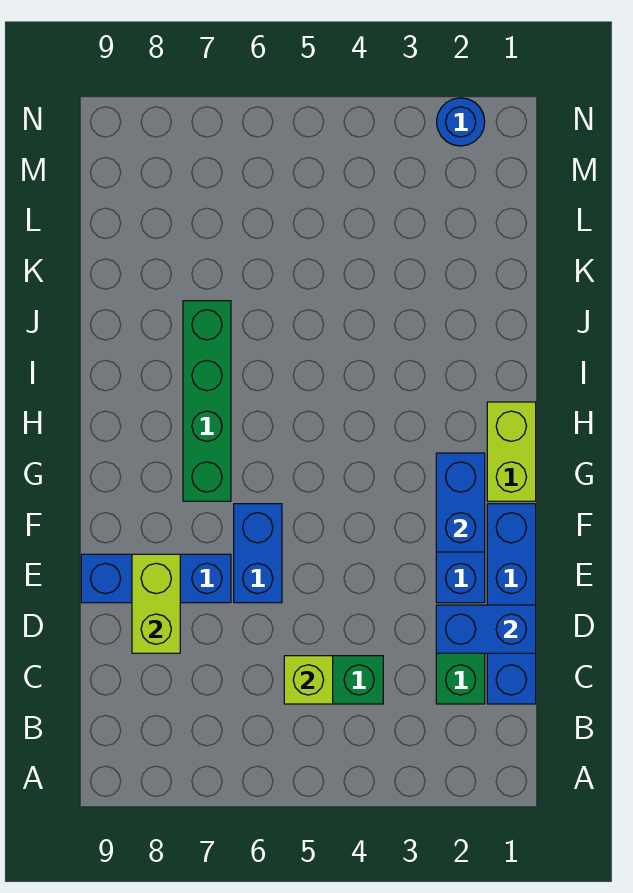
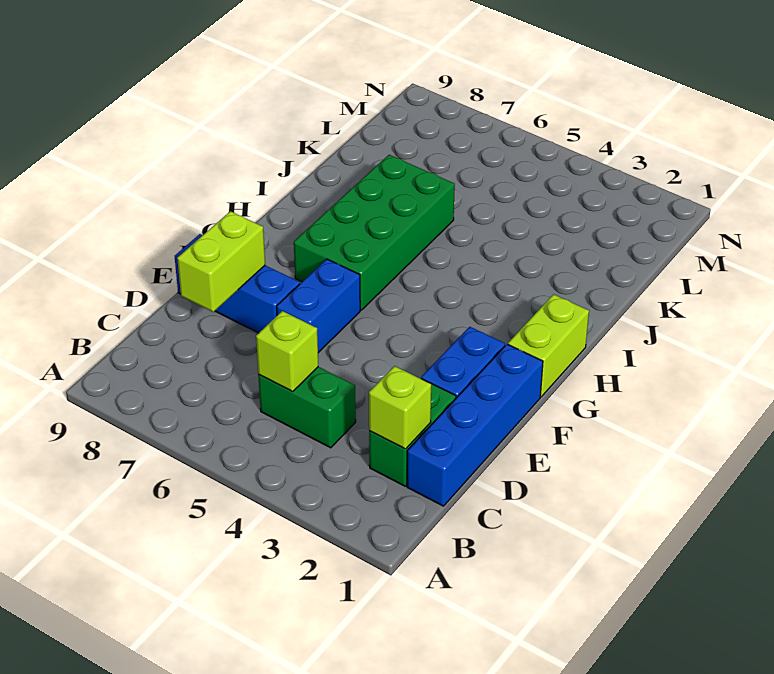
none -> lime 1x1 brick [369,366,431,449]
blue 1x2 brick [436,605,536,653] -> none
blue 1x2 brick [436,453,485,552] -> none
green 1x4 brick [183,301,231,501] -> green 2x4 brick [294,155,455,310]
blue 1x1 round brick [437,98,485,146] -> none

